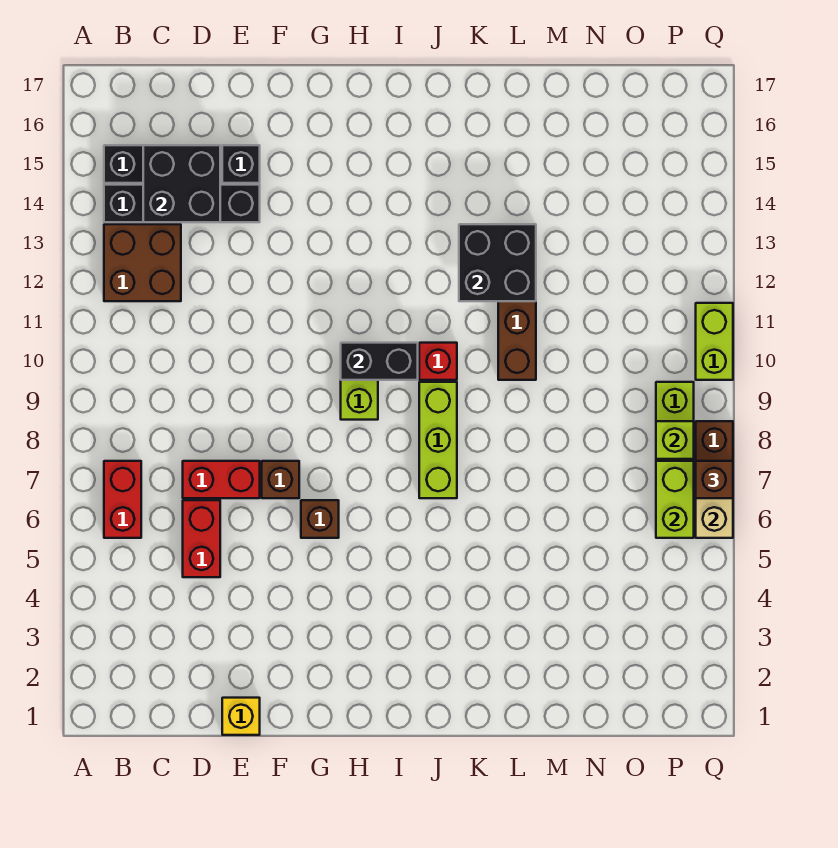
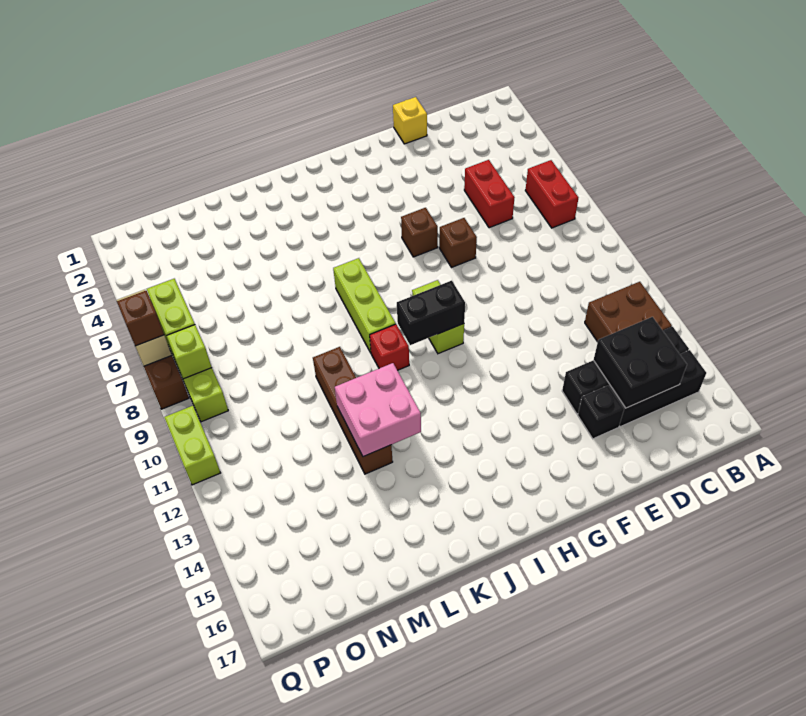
red 1x2 brick [183,461,260,498] -> none
black 2x2 brick [459,224,536,301] -> pink 2x2 brick [335,363,421,457]

